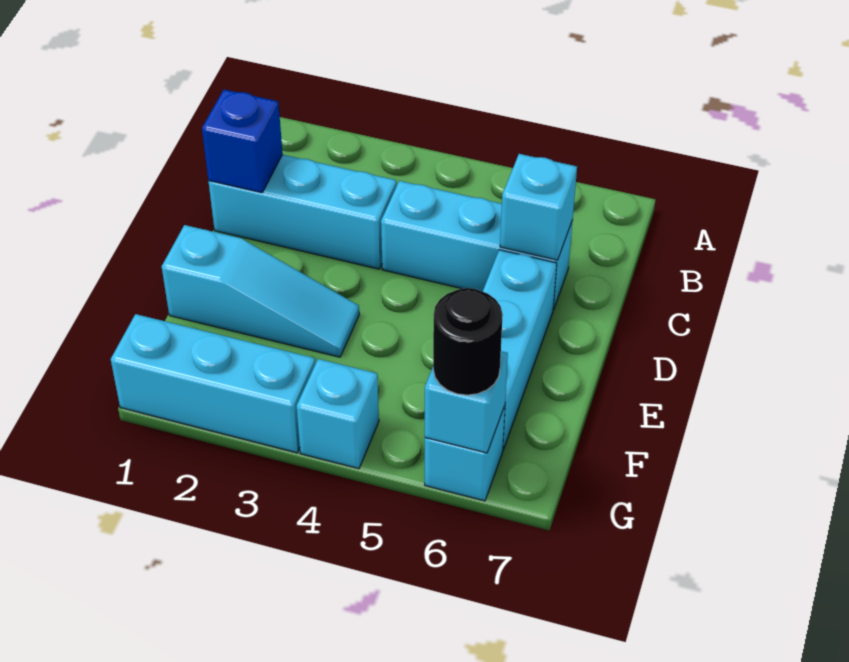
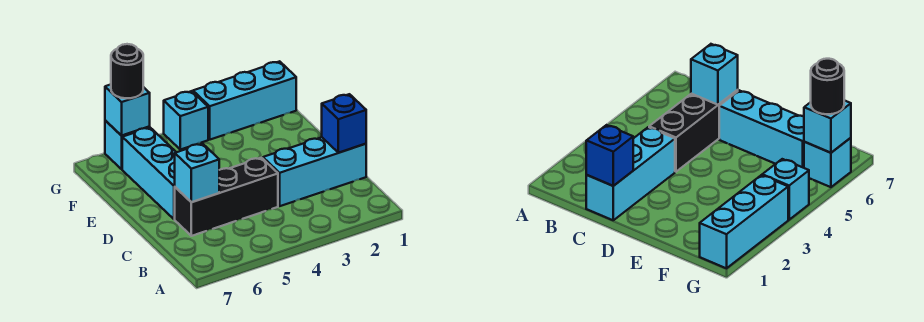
cyan 1x3 brick [381,181,573,310] -> black 1x3 brick [175,158,278,236]
cyan 1x3 slope [162,225,359,357] -> none

